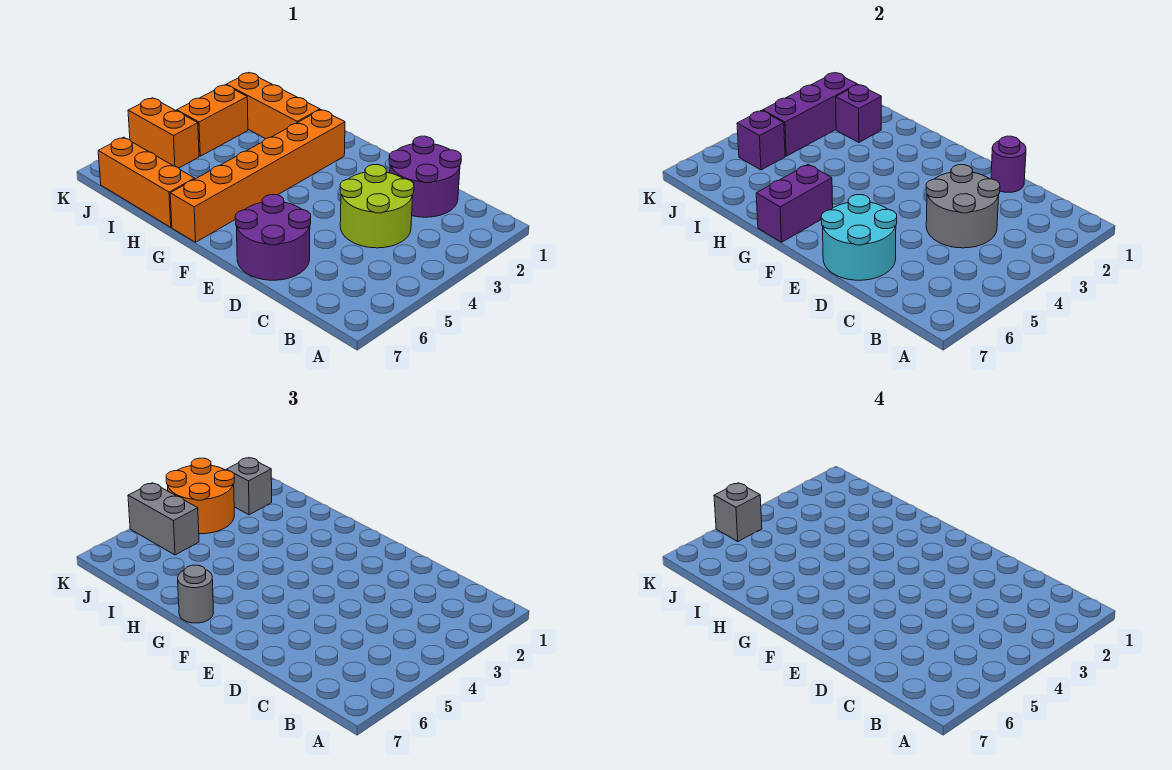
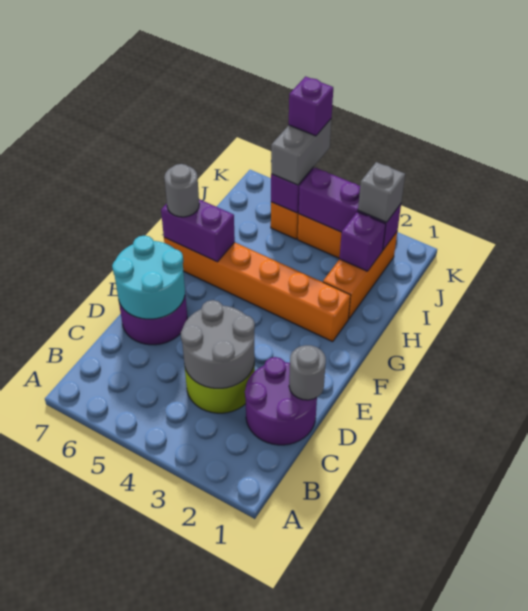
purple 1x1 round brick [991,136,1026,192] -> grey 1x1 round brick [289,345,326,400]
orange 1x3 brick [98,137,195,227] -> none
orange 2x2 round brick [166,458,234,534] -> none
grey 1x1 brick [714,483,762,542] -> purple 1x1 brick [289,76,333,136]

